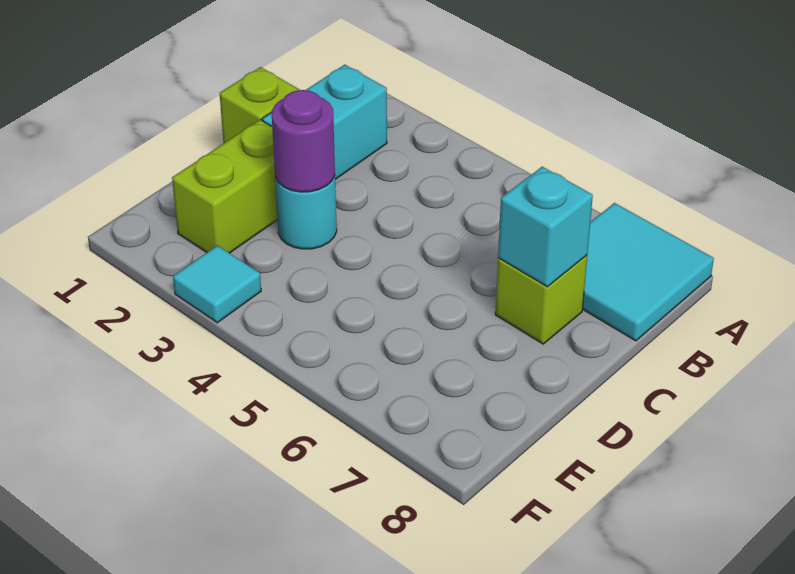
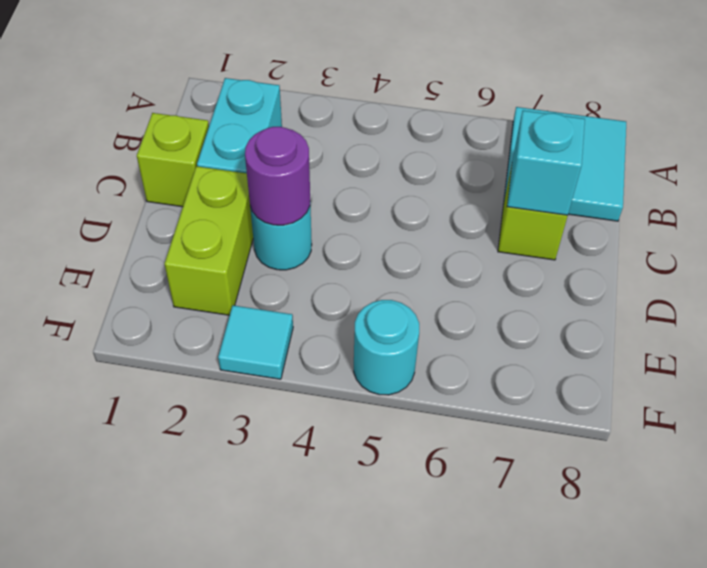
none -> cyan 1x1 round brick [354,300,419,395]

